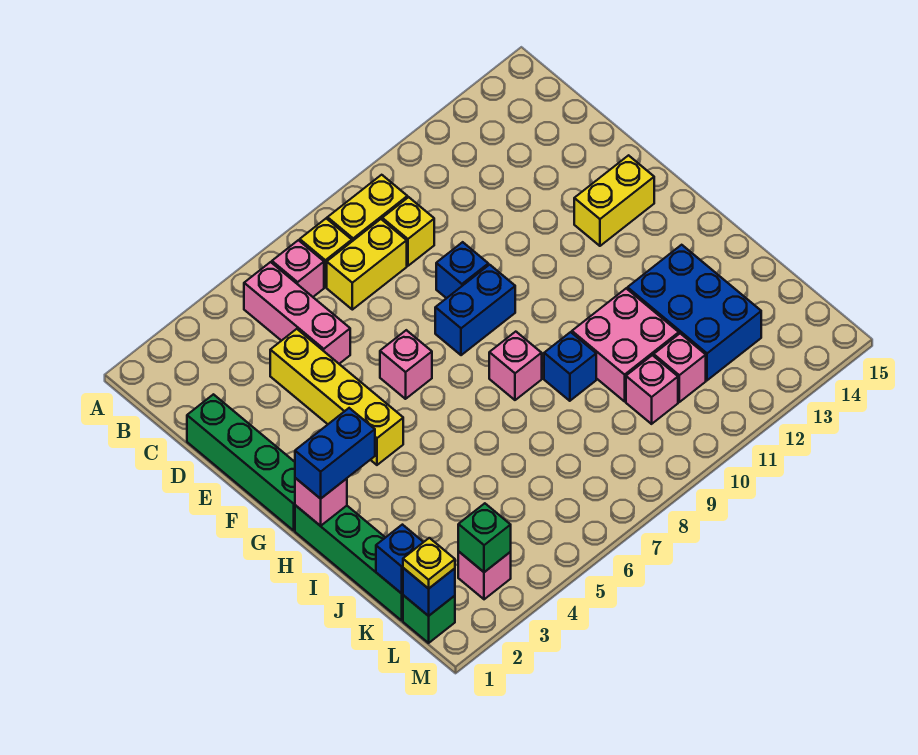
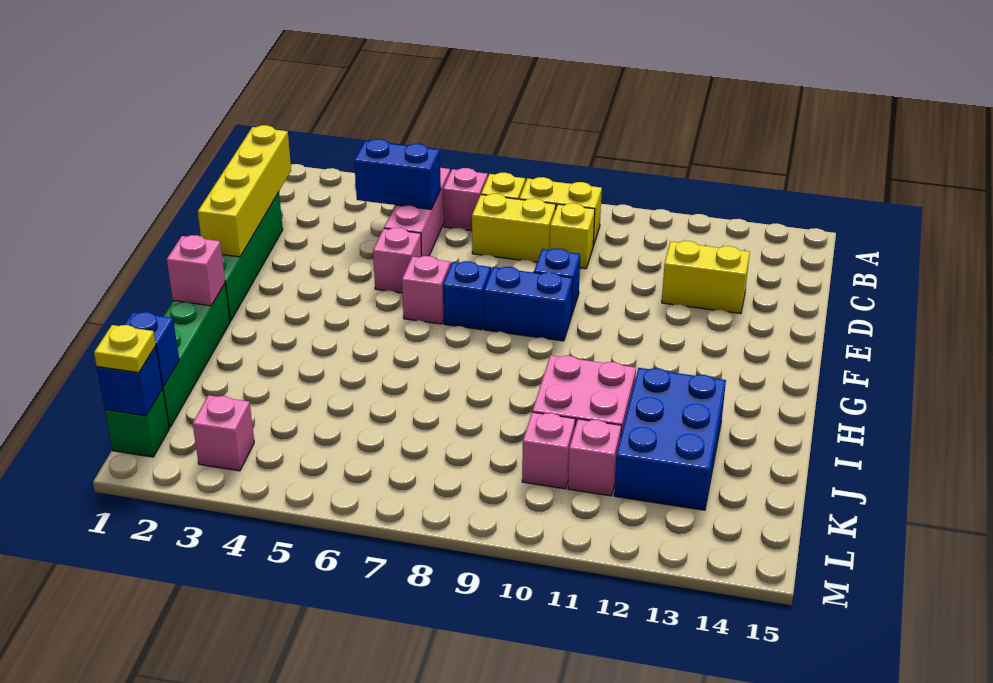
yellow 1x4 brick [270,329,403,465] -> yellow 1x4 brick moved to [198,125,291,257]
yellow 1x2 brick [574,155,654,246] -> yellow 1x2 brick moved to [662,241,750,314]
blue 1x2 brick [295,408,375,499] -> blue 1x2 brick moved to [354,139,441,209]
pink 1x1 brick [489,332,542,400] -> pink 1x1 brick moved to [373,228,422,293]
blue 1x1 brick [544,332,596,401] -> blue 1x1 brick moved to [443,261,491,330]
green 1x1 brick [458,503,511,572] -> none

